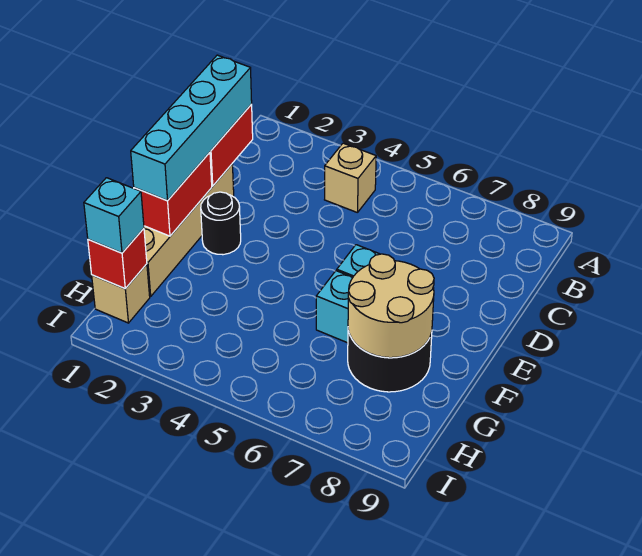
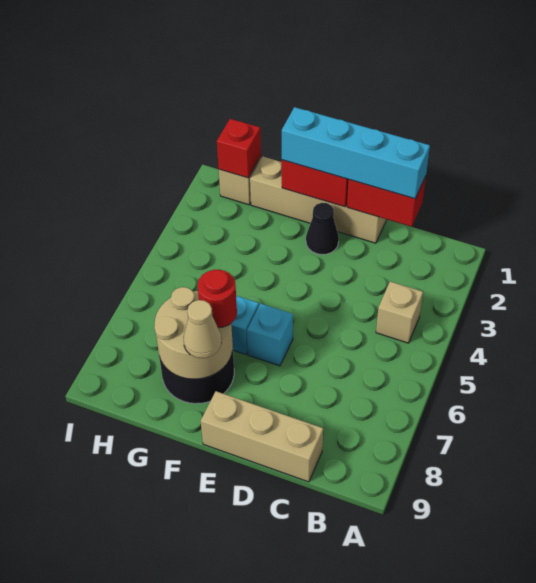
none -> tan 1x3 brick [201,391,323,482]
black 1x1 round brick [201,192,241,255] -> black 1x1 cone [306,203,339,255]
none -> red 1x1 round brick [198,270,237,328]
none -> tan 1x1 cone [183,300,222,358]
cyan 1x1 brick [84,178,144,253] -> none

